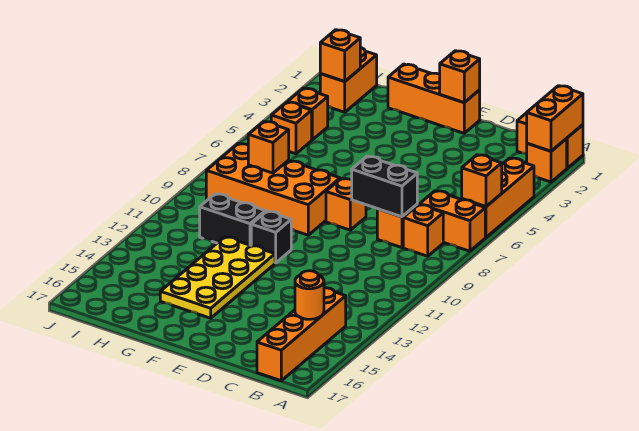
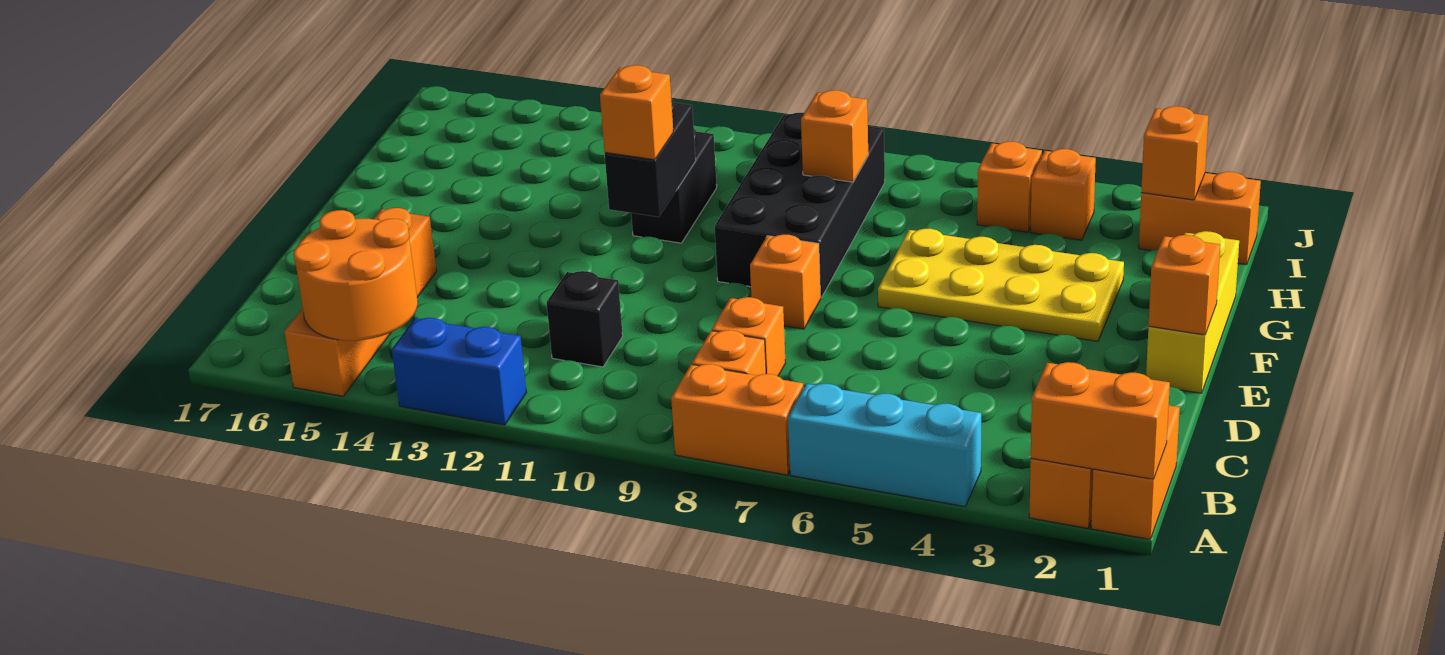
orange 1x3 brick [462,158,534,237] -> cyan 1x3 brick [788,384,981,507]
orange 1x1 brick [462,155,502,207] -> orange 1x1 brick moved to [600,65,673,160]
orange 1x2 brick [419,191,485,251] -> orange 1x2 brick turned to [671,364,803,475]
none -> blue 1x2 brick [392,318,526,425]
orange 1x4 brick [257,288,346,381] -> orange 1x4 brick turned to [284,208,437,396]
orange 1x1 round brick [295,271,324,319] -> orange 2x2 round brick [293,210,418,341]
black 1x2 brick [352,156,417,217] -> black 1x2 brick moved to [605,99,696,217]
orange 1x3 brick [388,64,480,133] -> yellow 1x3 brick [1146,231,1239,393]
orange 2x4 brick [206,144,340,235] -> black 2x4 brick [715,113,885,297]
black 1x1 brick [251,211,291,263] -> black 1x1 brick moved to [547,271,623,367]
yellow 2x4 plate [160,237,275,318] -> yellow 2x4 plate moved to [878,229,1124,341]

